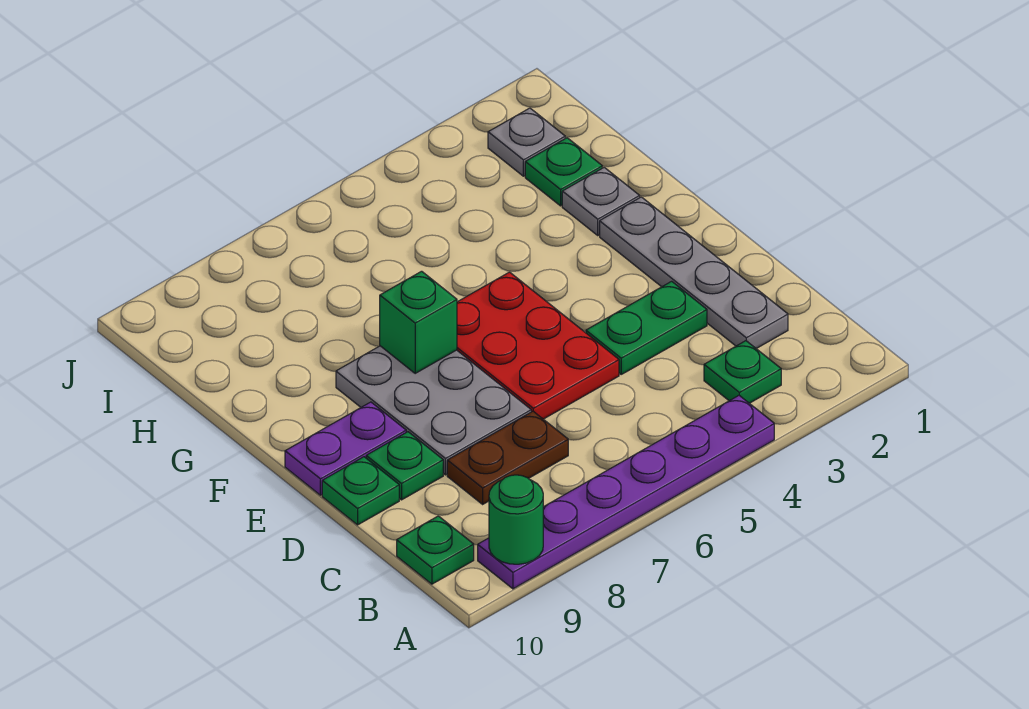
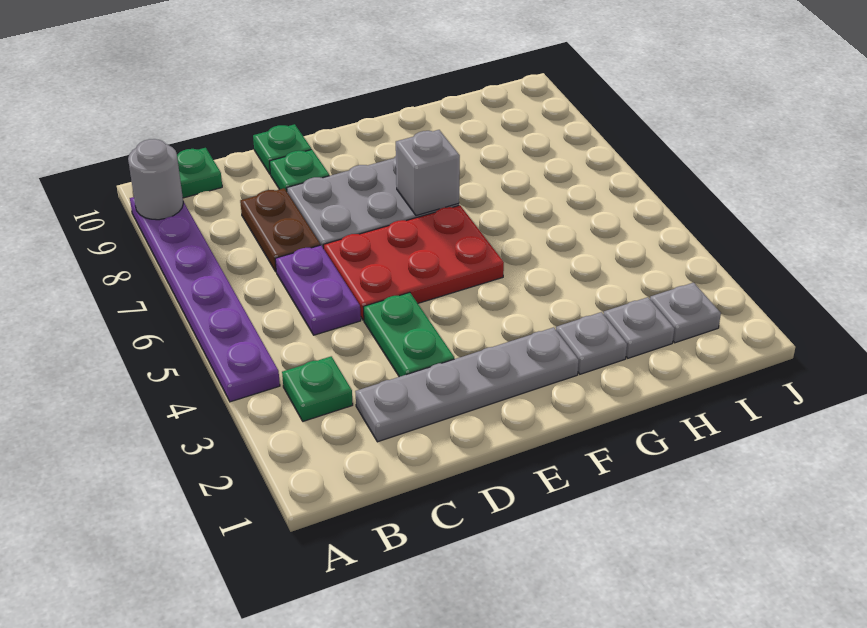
green 1x1 round brick [489,475,543,564] -> grey 1x1 round brick [128,139,183,220]
purple 1x2 plate [285,402,406,495] -> purple 1x2 plate moved to [275,245,361,335]
green 1x1 brick [380,271,457,373] -> grey 1x1 brick [396,130,460,216]
green 1x1 plate [525,138,602,206] -> grey 1x1 plate [603,297,674,358]

